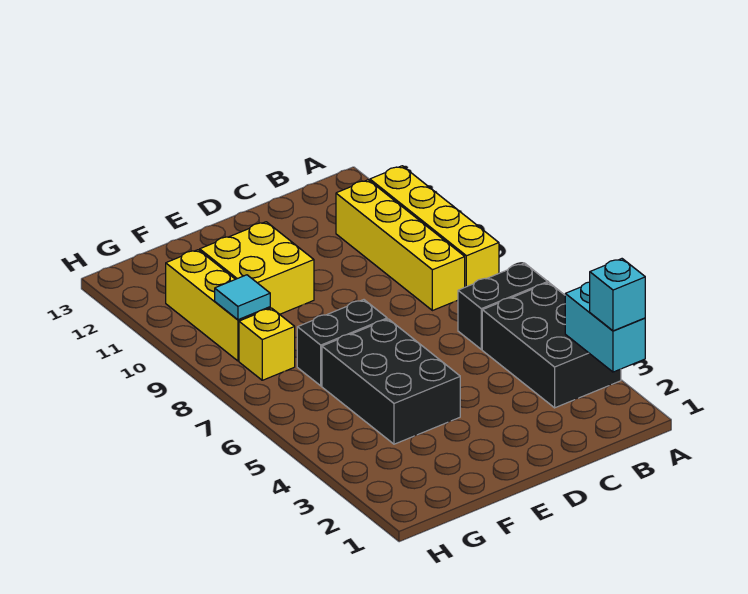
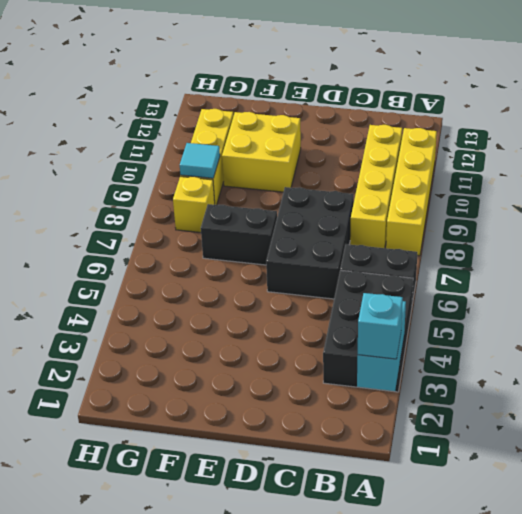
black 2x3 brick [322,319,460,444] -> black 2x3 brick moved to [266,187,354,299]

